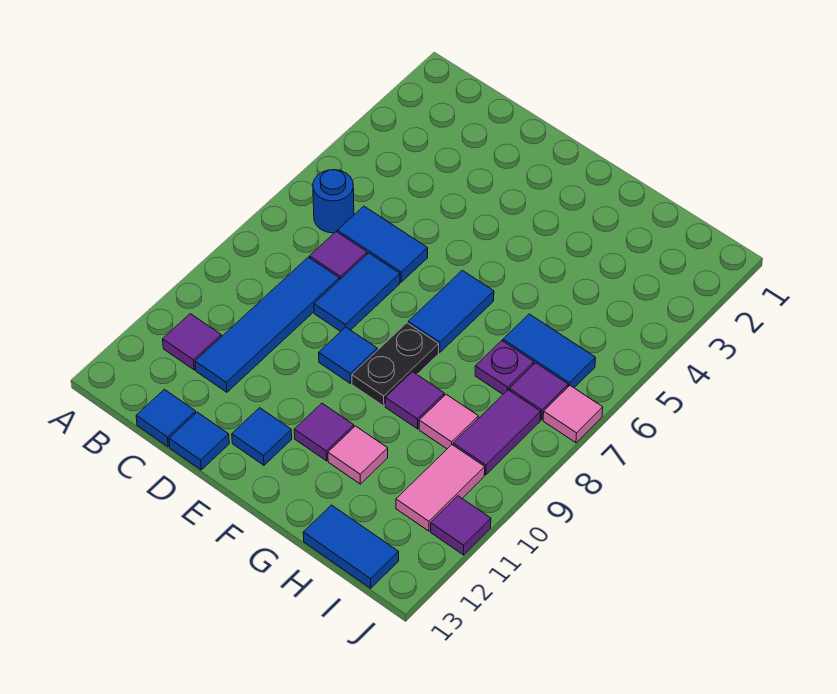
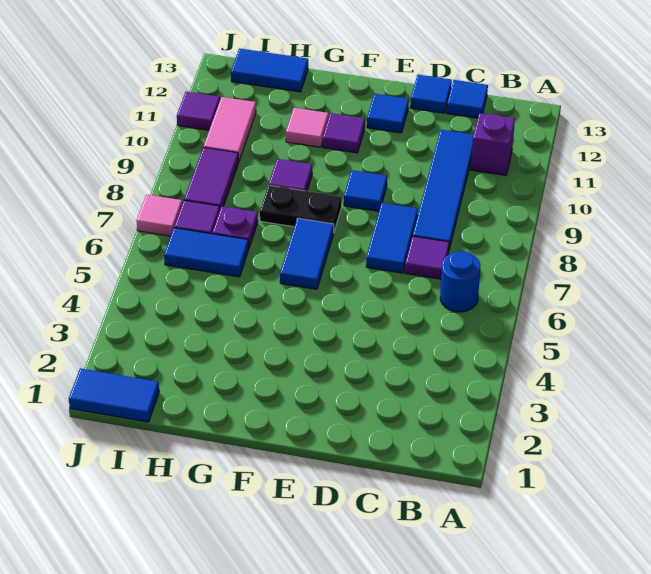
purple 1x1 tile [163,314,221,370] -> purple 1x1 brick [471,113,515,175]
blue 1x2 tile [337,206,428,282] -> blue 1x2 tile moved to [69,368,159,422]
black 1x2 plate [352,323,439,406] -> black 1x2 plate turned to [260,185,342,231]
pink 1x1 tile [419,394,478,449] -> none

